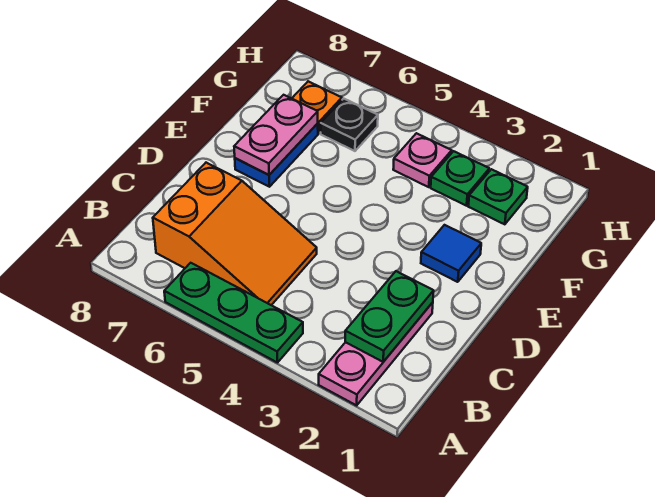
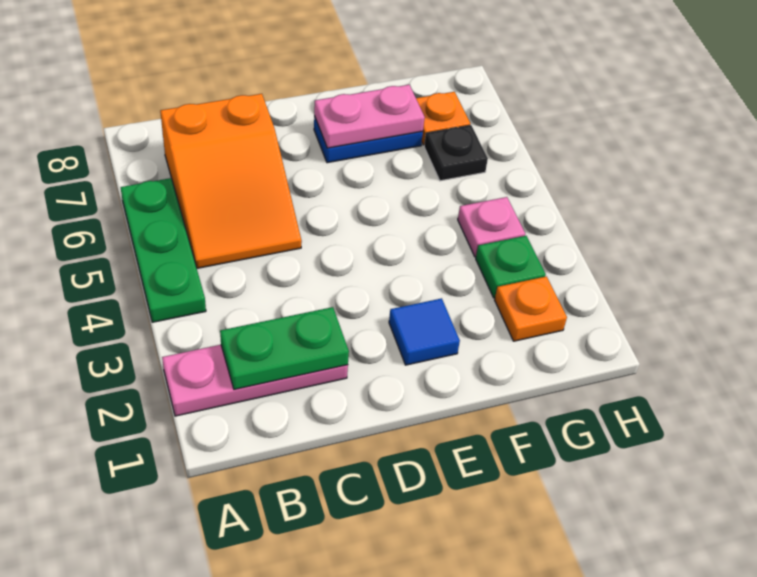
green 1x1 plate [468,169,528,224] -> orange 1x1 plate [495,276,567,341]

